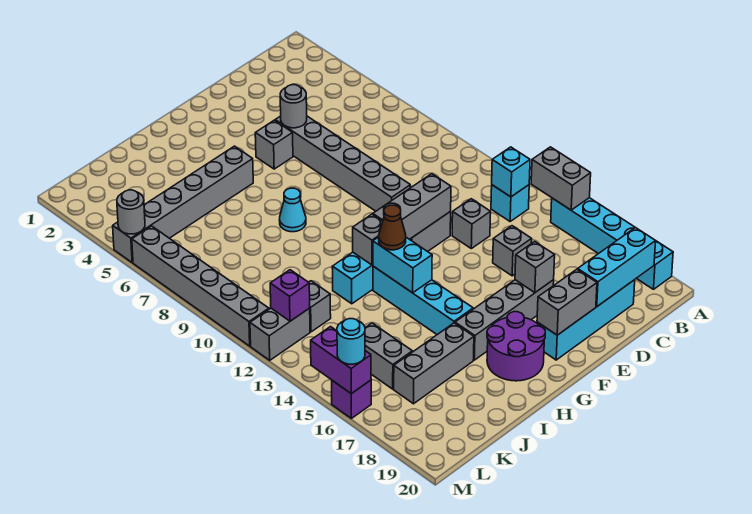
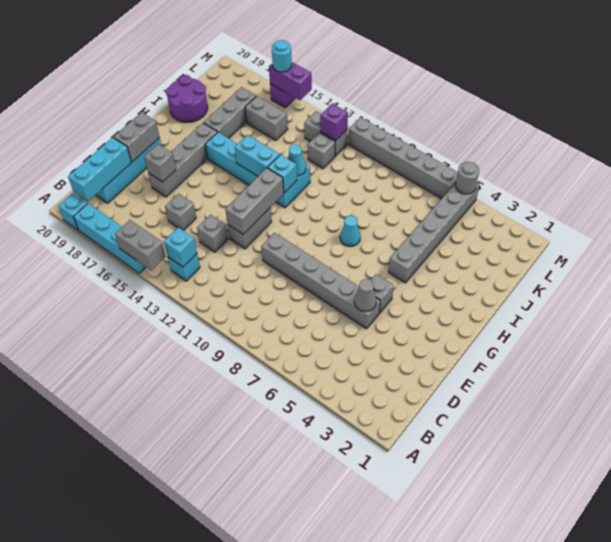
grey 1x1 round brick [280,85,307,128] -> grey 1x1 cone [354,279,376,311]
purple 2x2 round brick [487,312,545,381] -> purple 2x2 round brick moved to [166,75,208,122]
grey 1x1 brick [353,214,383,265] -> cyan 1x1 brick [268,155,297,193]
brown 1x1 cone [379,205,406,250] -> none
none -> cyan 1x1 cone [288,144,306,176]
grey 1x2 brick [250,308,310,360] -> grey 1x2 brick turned to [304,111,347,156]

